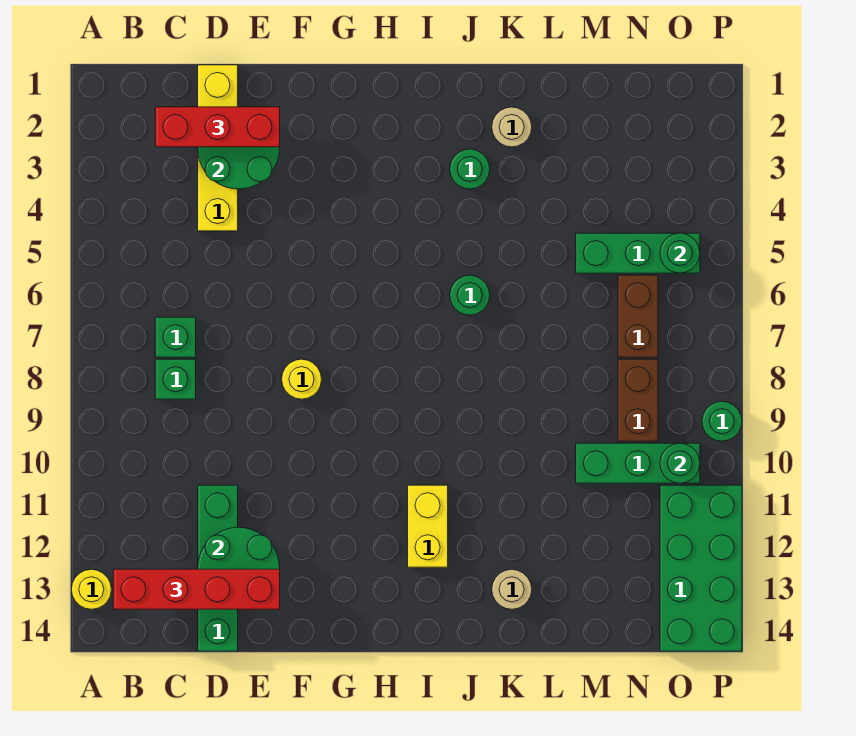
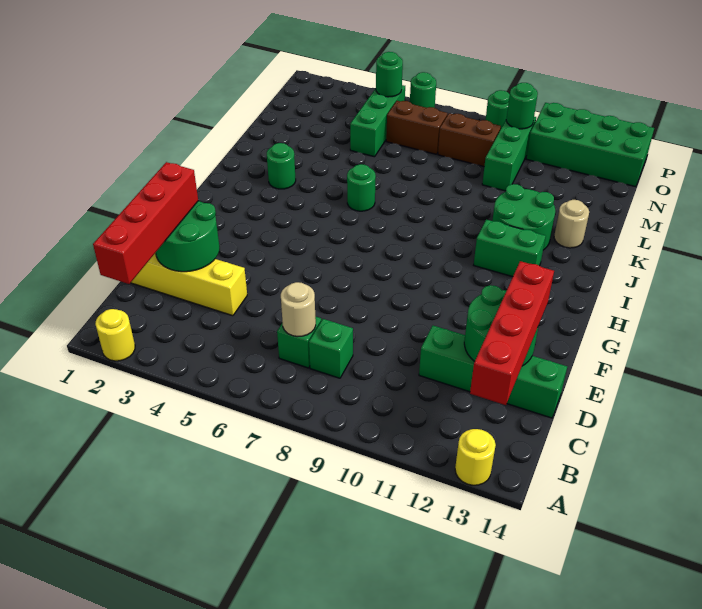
red 1x3 brick [155,107,280,147] -> red 1x4 brick [93,162,198,284]
yellow 1x1 round brick [282,359,322,399] -> yellow 1x1 round brick moved to [95,309,135,361]
yellow 1x2 brick [408,485,448,567] -> green 1x2 brick [474,220,546,277]
none -> green 2x2 round brick [492,184,555,250]
tan 1x1 round brick [492,107,532,147] -> tan 1x1 round brick moved to [281,282,316,337]
none -> green 1x1 round brick [410,72,436,108]

